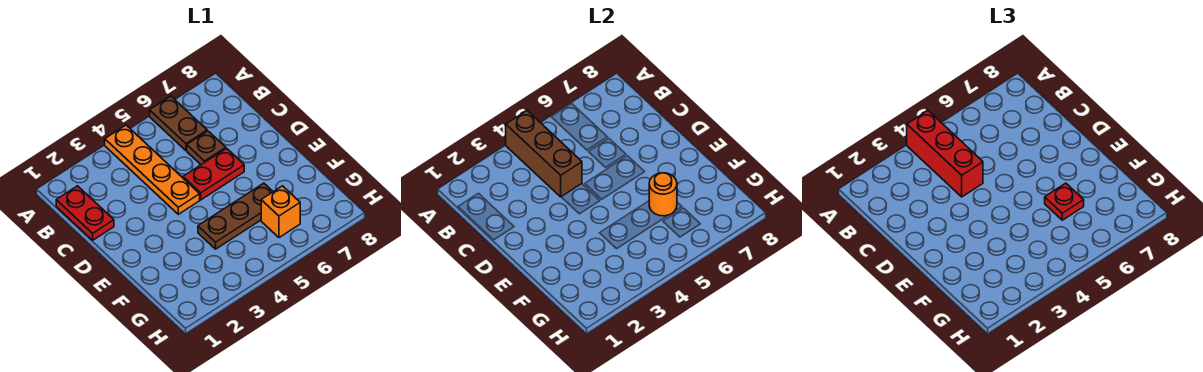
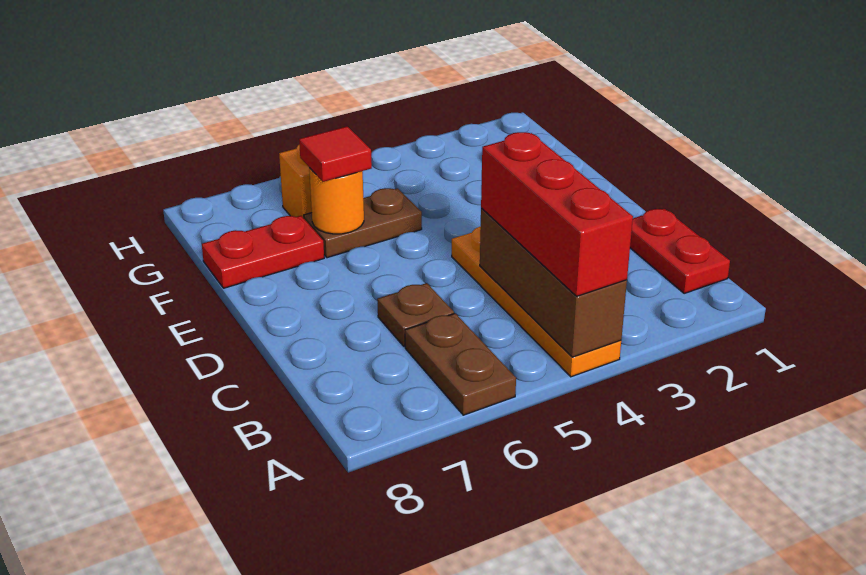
red 1x2 plate [183,148,244,200] -> red 1x2 plate moved to [202,216,324,288]
brown 1x3 plate [198,183,273,249] -> brown 1x2 plate [304,188,422,258]
red 1x1 plate [1045,183,1084,220] -> red 1x1 tile [299,126,372,182]

